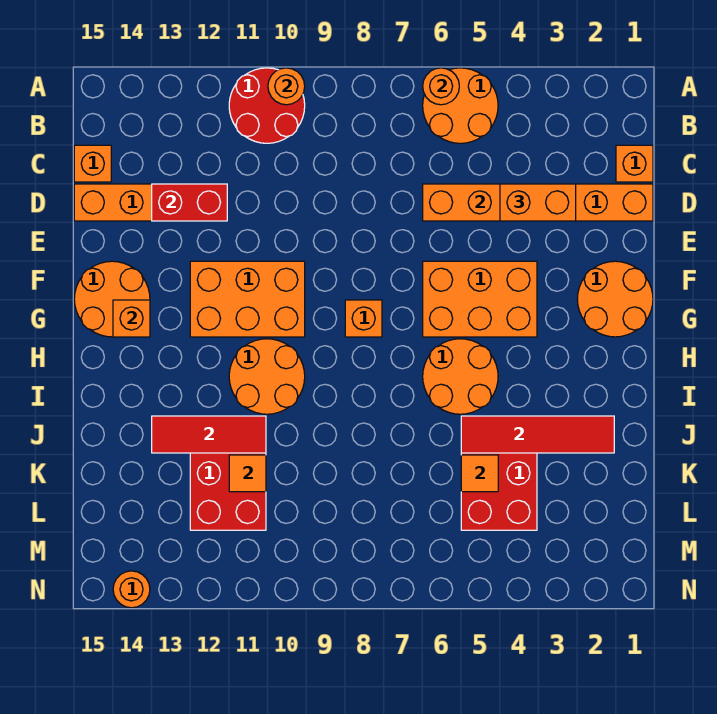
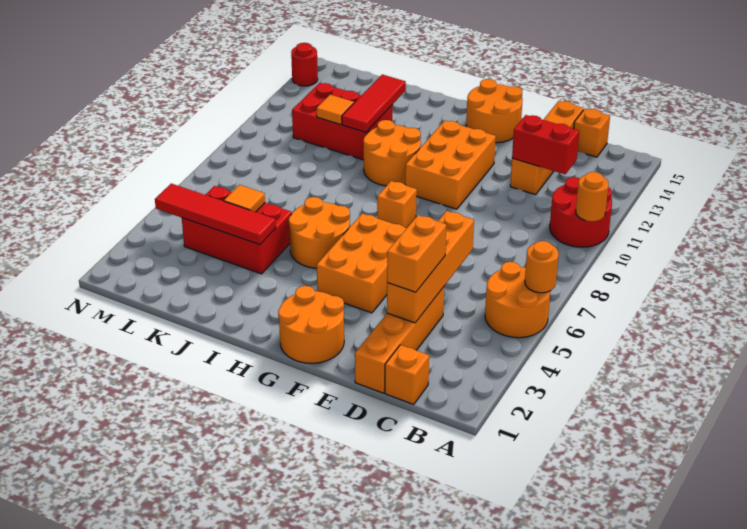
red 1x2 brick [152,184,227,221] -> red 1x2 brick turned to [512,115,579,174]
orange 1x1 brick [113,300,150,337] -> none
red 1x4 tile [461,416,614,453] -> red 1x4 tile turned to [155,184,276,245]
orange 1x1 round brick [113,571,150,608] -> red 1x1 round brick [291,43,318,86]

